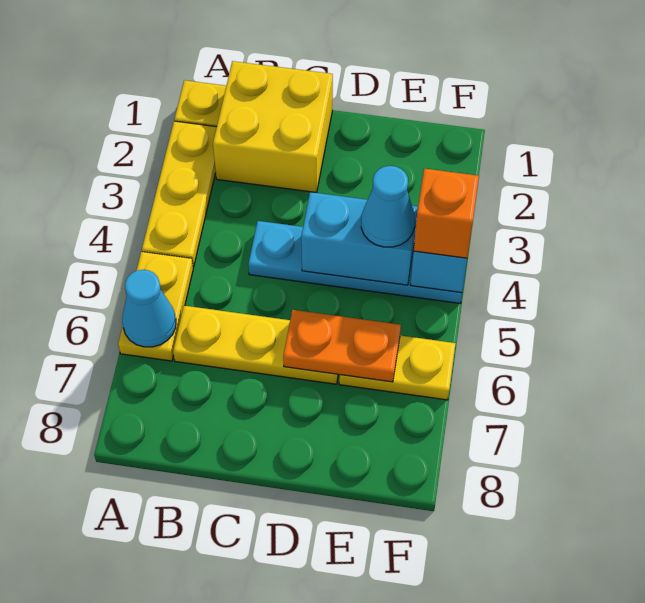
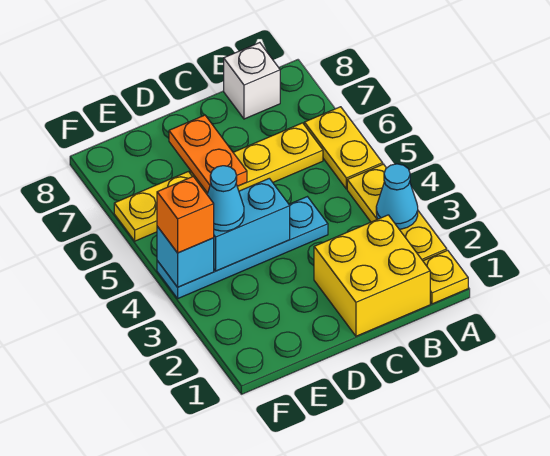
cyan 1x1 cone [122,270,176,347] -> cyan 1x1 cone moved to [376,164,418,229]
none -> white 1x1 brick [224,43,280,119]
orange 1x2 plate [283,310,401,382] -> orange 1x2 plate turned to [169,115,247,193]

